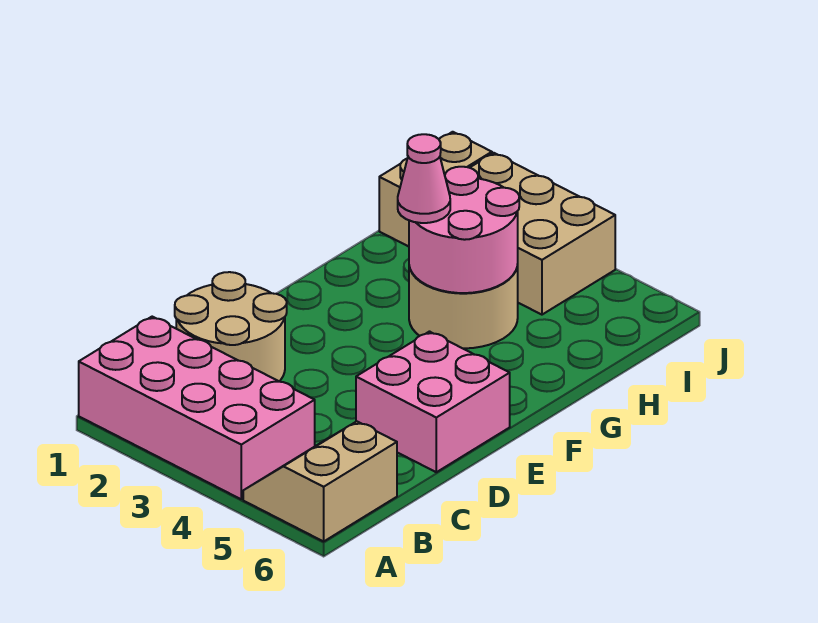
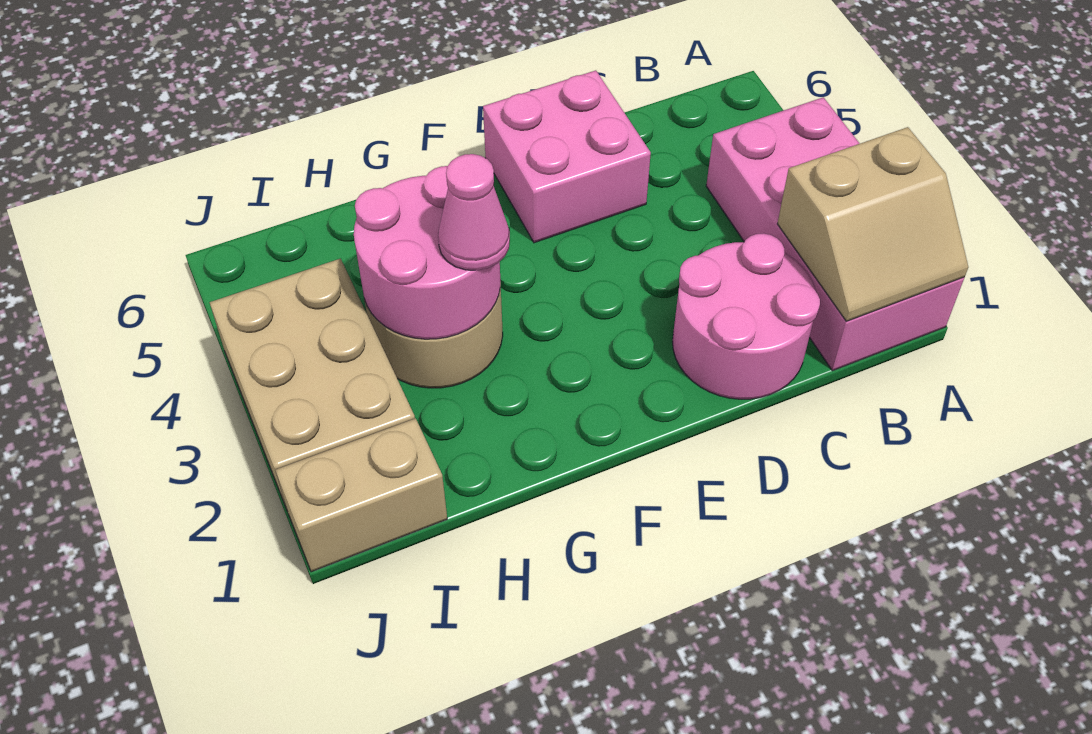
tan 2x2 slope [243,421,397,541] -> tan 2x2 slope moved to [777,127,968,321]
tan 2x2 round brick [175,272,287,381] -> pink 2x2 round brick [672,233,820,399]

